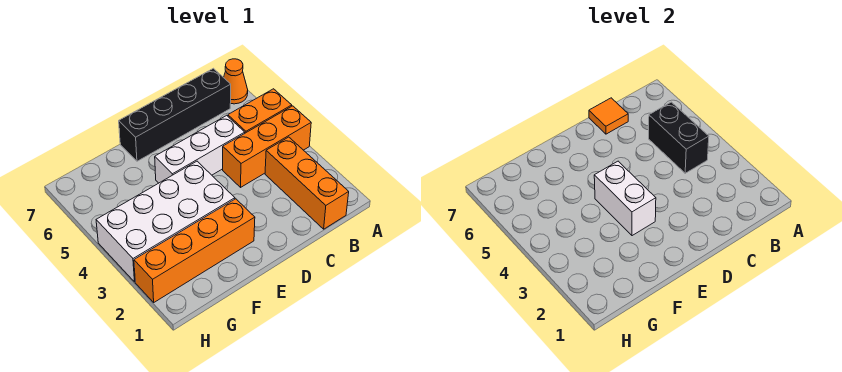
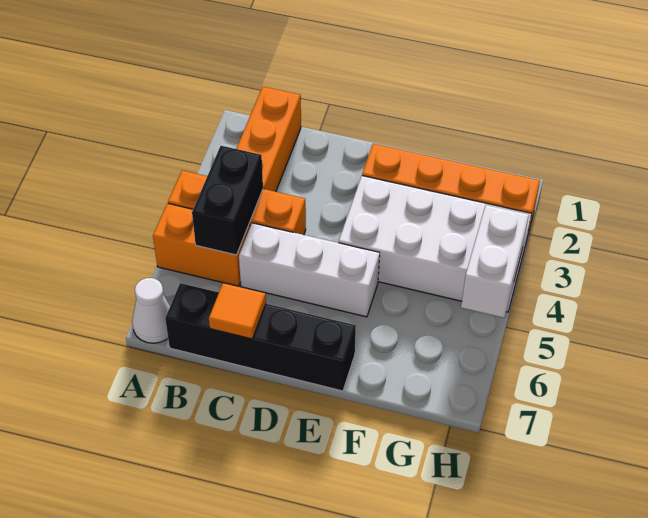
orange 1x1 cone [224,59,248,104] -> white 1x1 cone [132,278,170,343]
white 1x2 brick [594,161,656,236] -> white 1x2 brick moved to [461,205,529,318]

